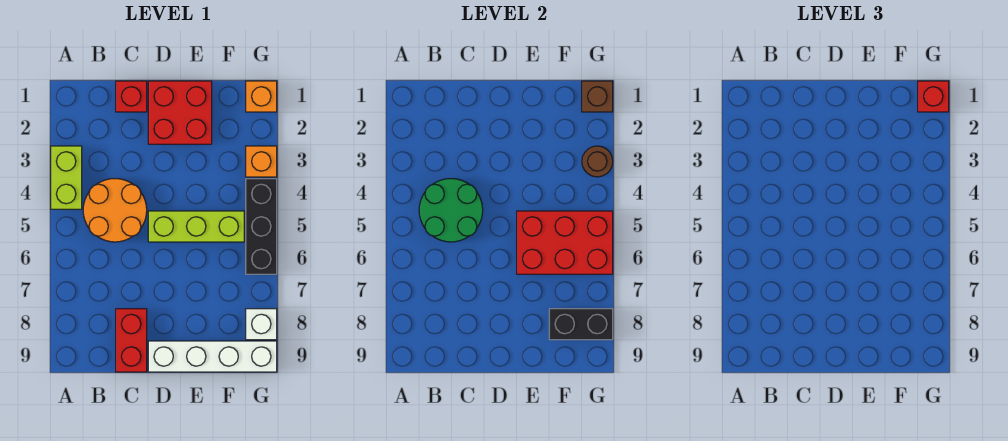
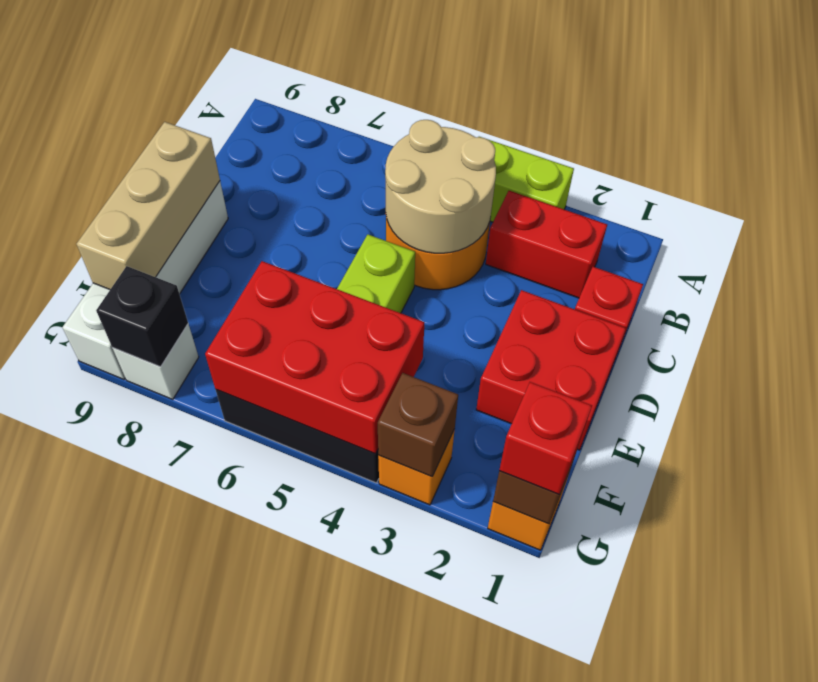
green 2x2 round brick [419,179,483,242] -> tan 2x2 round brick [385,120,496,253]
red 1x2 brick [116,309,147,372] -> red 1x2 brick moved to [486,191,607,298]
none -> tan 1x3 brick [77,122,220,289]
red 2x3 brick [517,211,613,274] -> red 2x3 brick turned to [205,261,424,454]
black 1x2 brick [549,309,613,340] -> black 1x1 brick [96,266,188,367]
brown 1x1 round brick [582,146,613,177] -> brown 1x1 brick [378,373,458,477]

